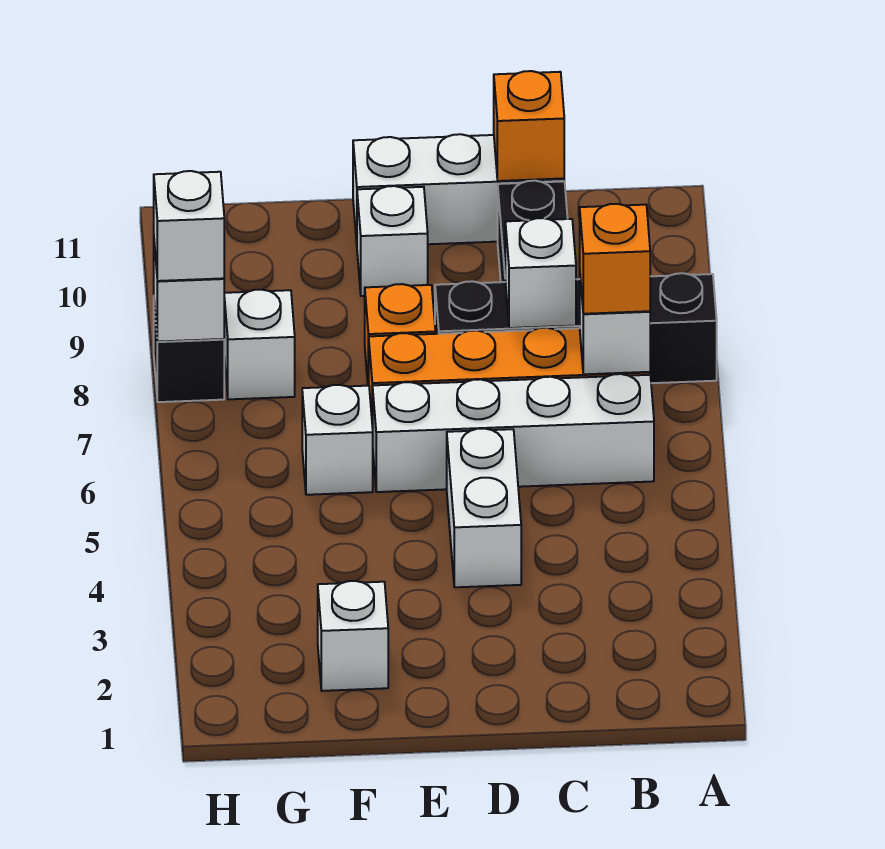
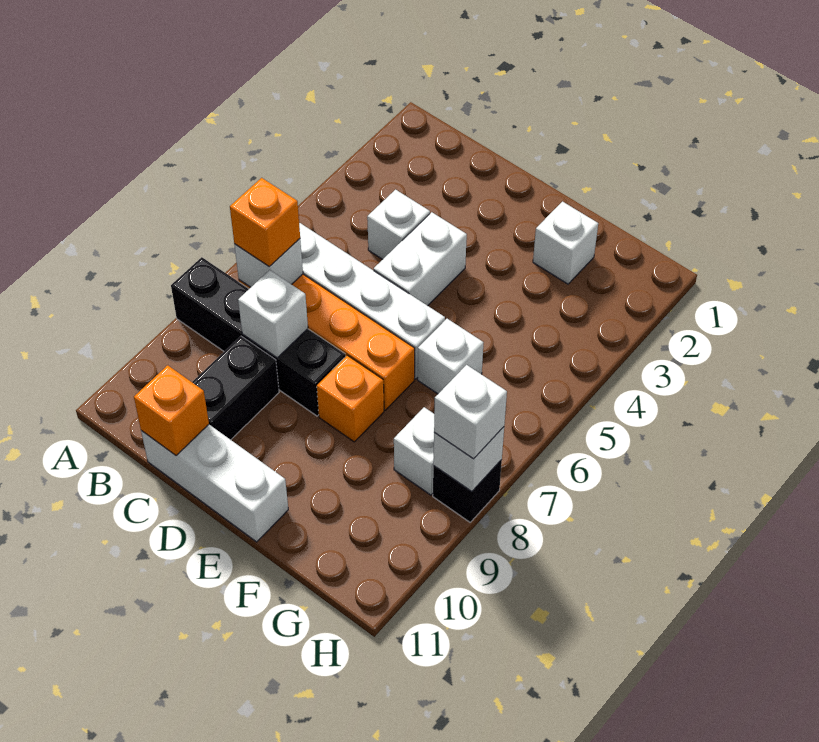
white 1x1 brick [357,186,428,296] -> white 1x1 brick moved to [367,190,430,259]

